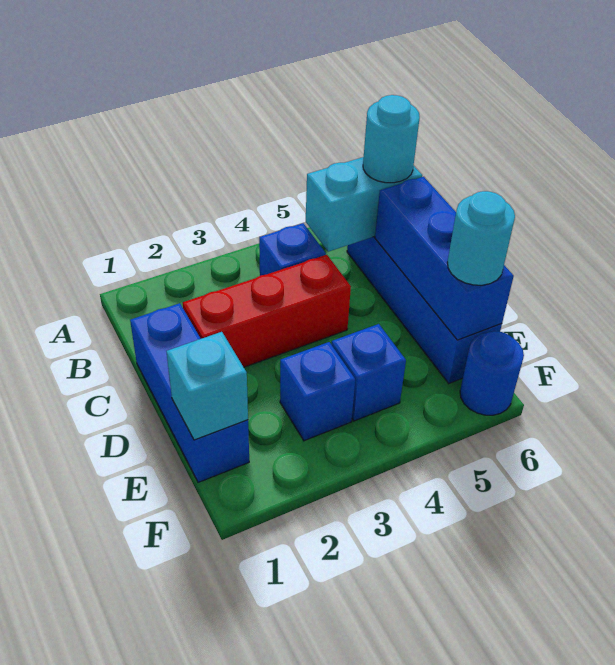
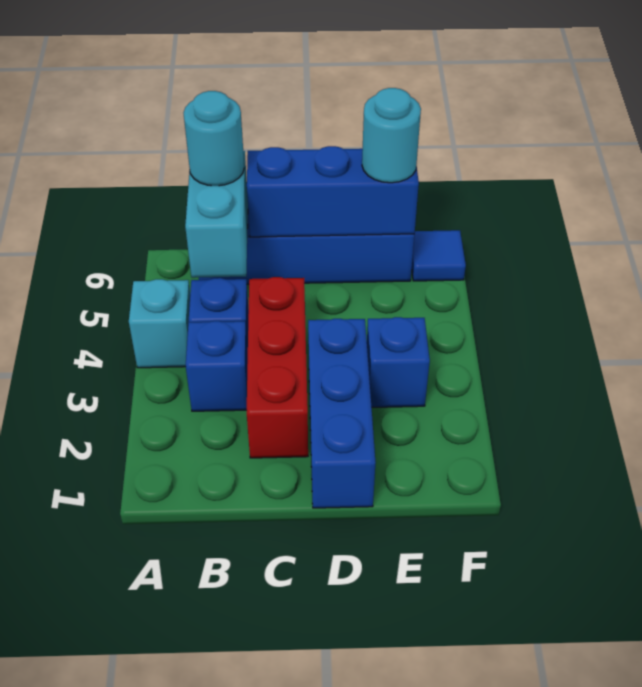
blue 1x3 brick [130,303,249,482] -> blue 1x3 brick turned to [308,319,376,508]
cyan 1x1 brick [166,332,248,440] -> cyan 1x1 brick moved to [129,279,190,368]
blue 1x1 brick [332,324,406,421] -> blue 1x1 brick moved to [186,321,248,411]
blue 1x1 round brick [460,331,524,415] -> blue 1x1 tile [412,230,466,281]

